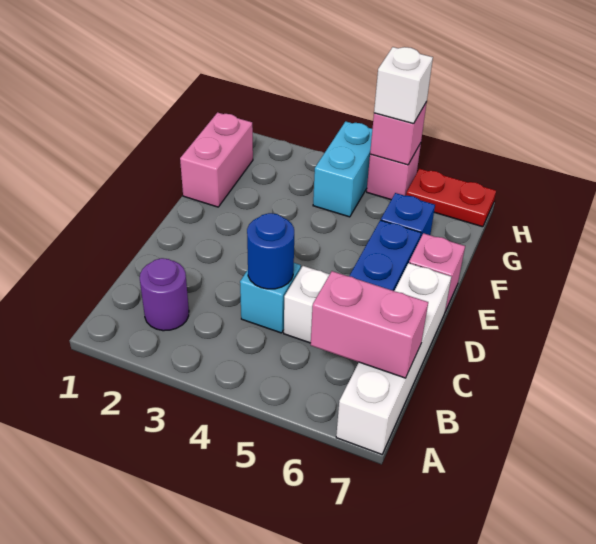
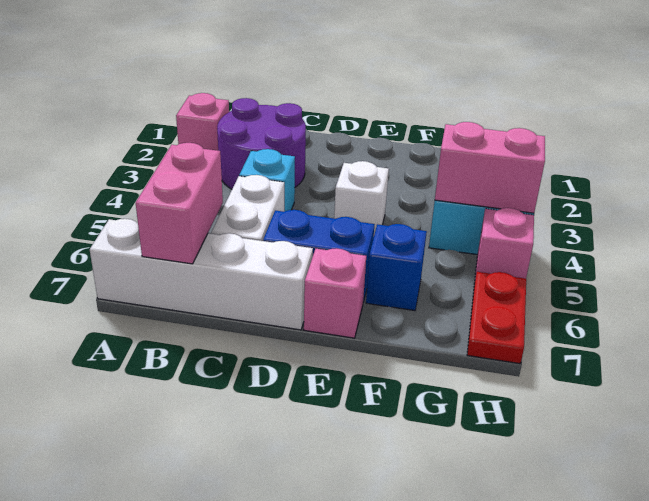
purple 1x1 round brick [140,258,189,331] -> purple 2x2 round brick [217,98,306,189]
blue 1x1 round brick [247,213,294,289] -> none
pink 1x2 brick [180,112,253,207] -> pink 1x2 brick moved to [435,122,545,213]
pink 1x1 brick [370,102,427,165] -> pink 1x1 brick moved to [176,93,229,151]
white 1x1 brick [374,47,433,124] -> white 1x1 brick moved to [334,161,389,235]

